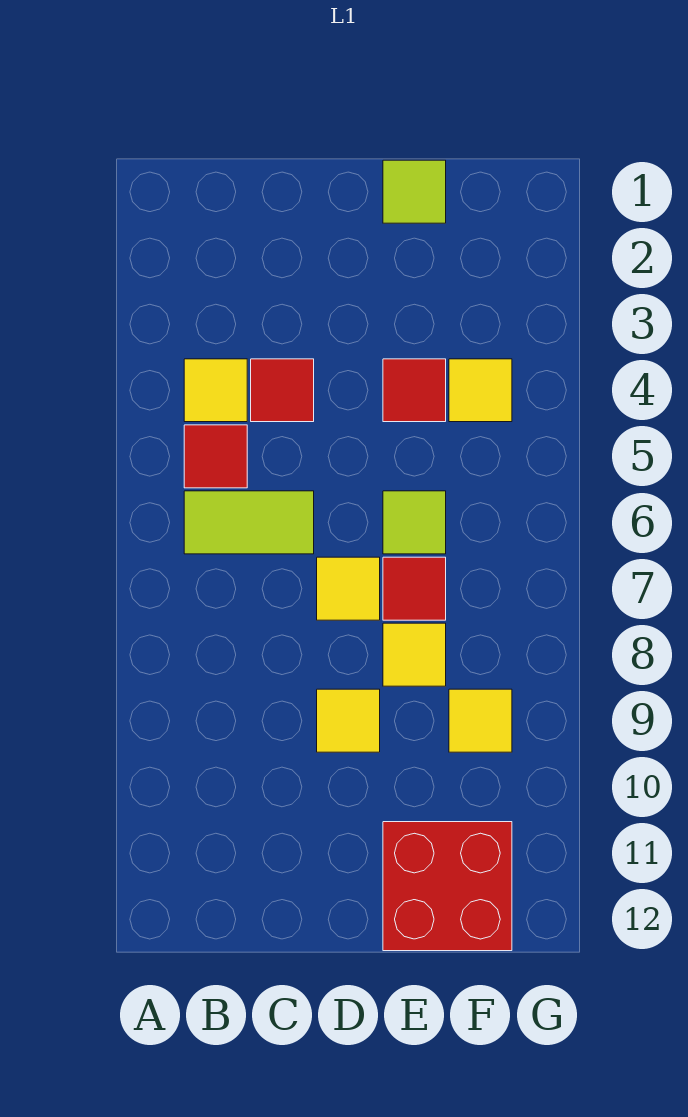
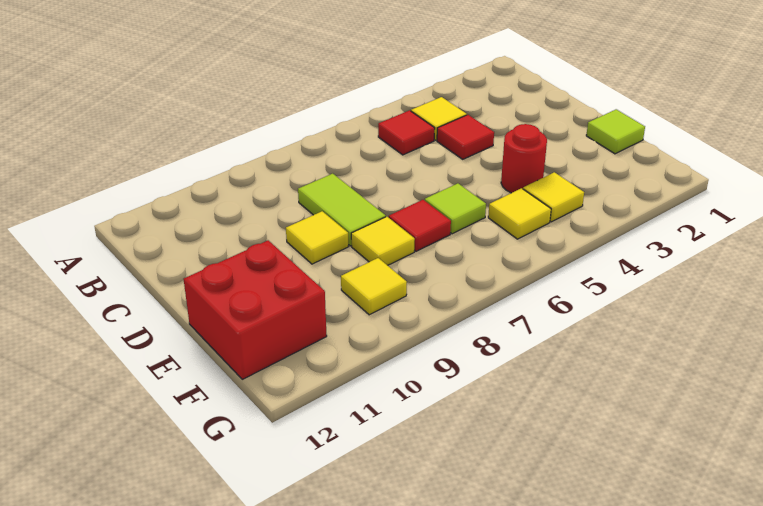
lime 1x2 tile [184,491,314,554] -> lime 1x2 tile moved to [298,174,386,246]
yellow 1x1 tile [317,557,380,620] -> yellow 1x1 tile moved to [488,188,551,239]
red 1x1 tile [383,359,446,422] -> red 1x1 round brick [501,124,547,193]

